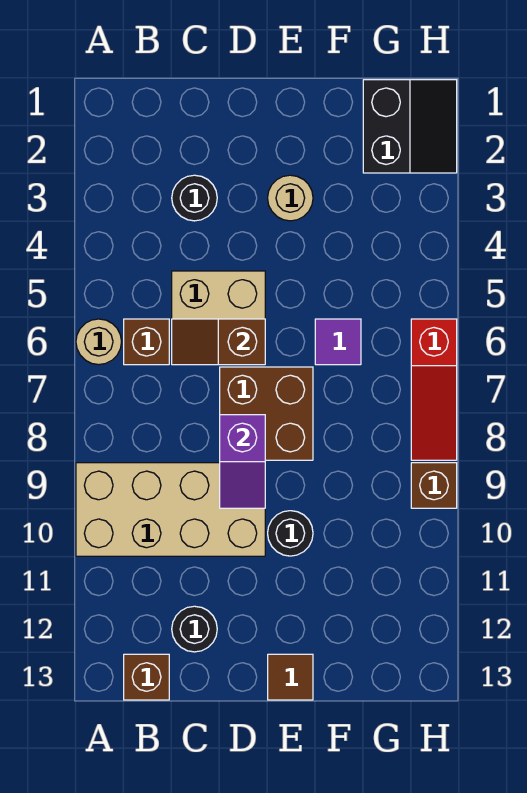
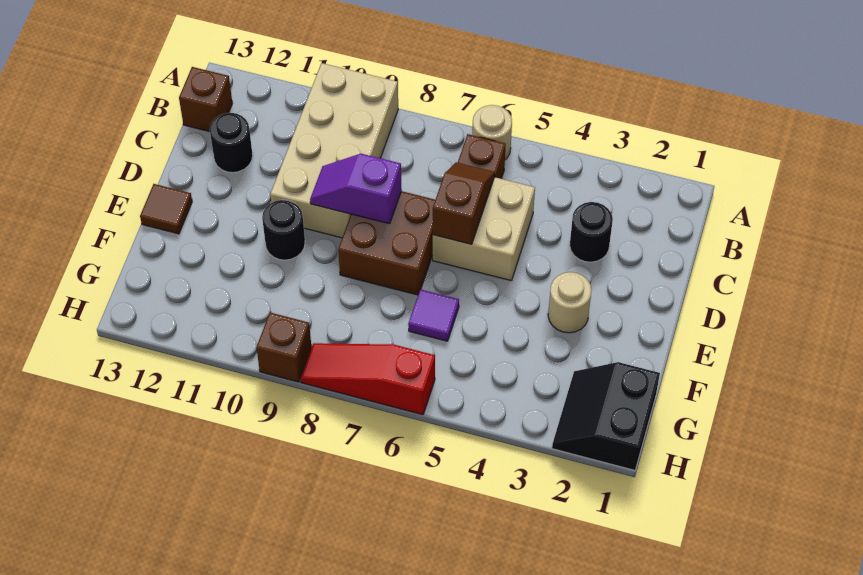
black 2x2 slope [363,80,457,173] -> black 2x2 slope turned to [552,362,660,470]

